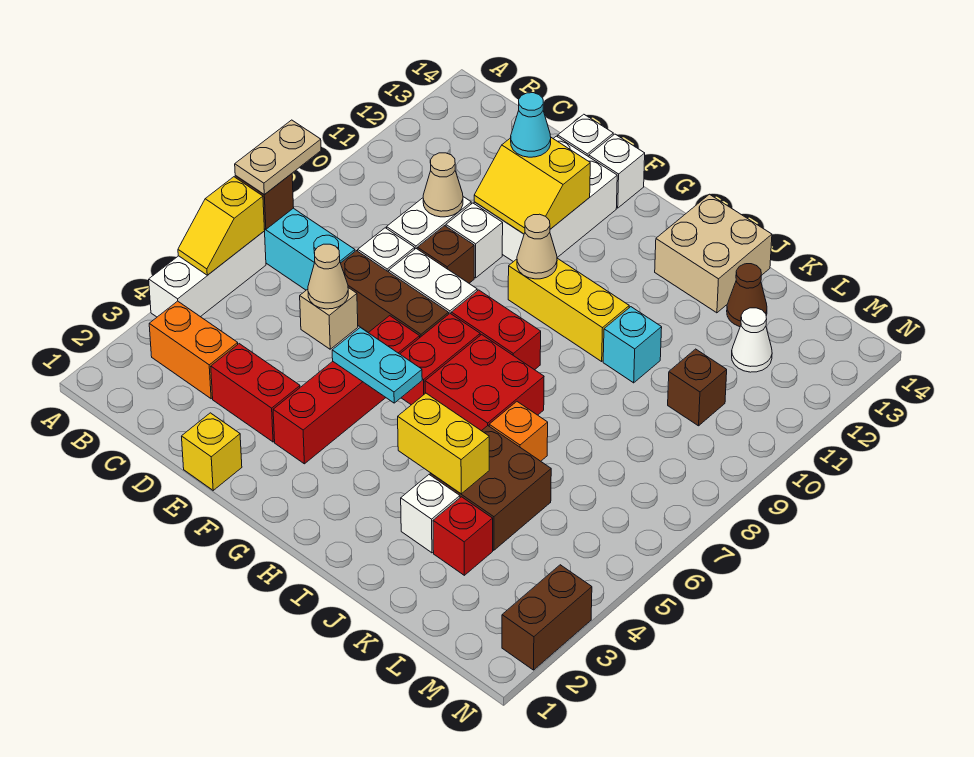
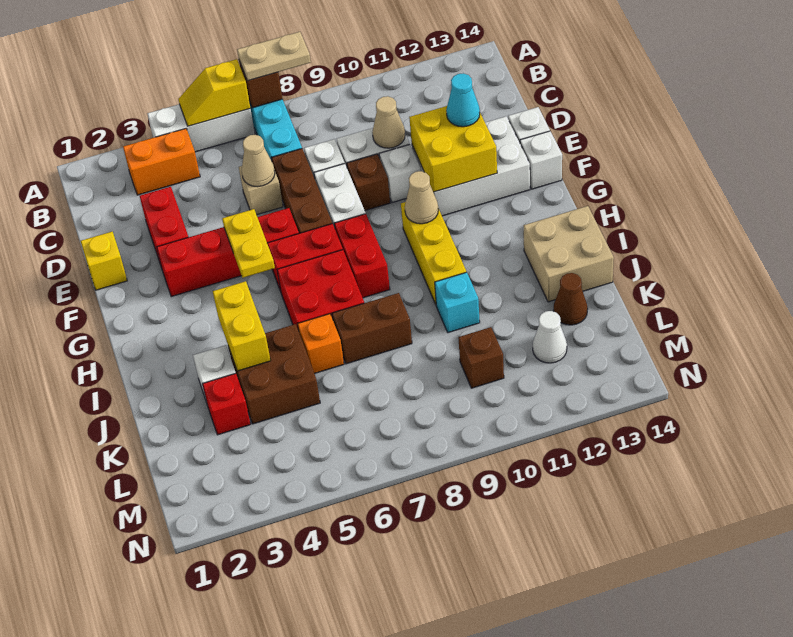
orange 1x2 brick [149,301,238,399] -> orange 1x2 brick turned to [123,129,200,195]
yellow 2x2 slope [474,138,590,234] -> yellow 2x2 brick [409,106,497,192]
cyan 1x2 plate [332,327,422,403] -> yellow 1x2 plate [222,209,275,278]
brown 1x2 brick [502,565,592,670] -> brown 1x2 brick moved to [332,293,412,364]

